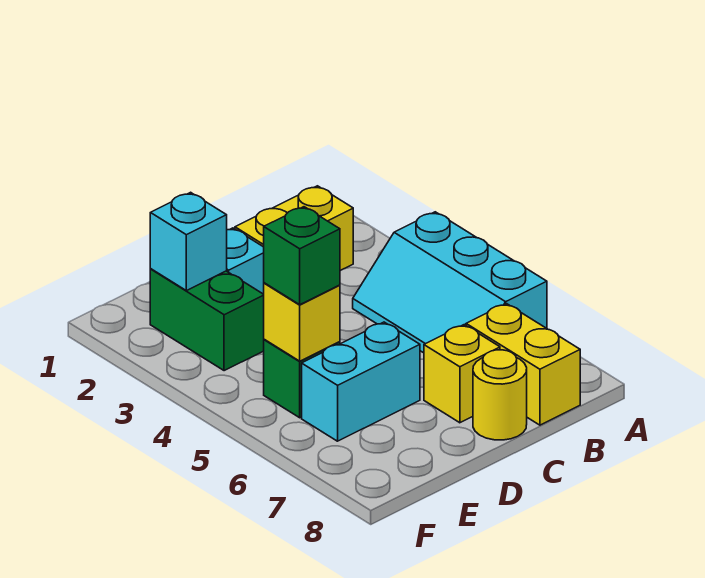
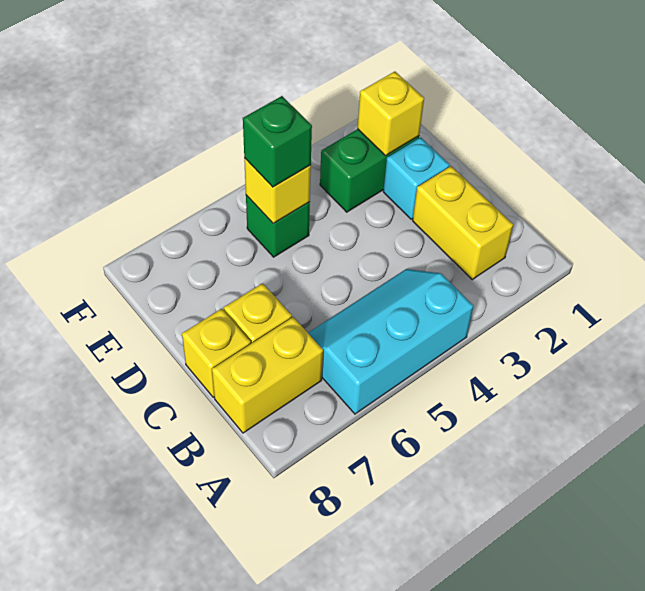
yellow 1x1 round brick [473,350,527,440] -> yellow 1x1 brick [182,309,251,397]
cyan 1x2 brick [302,322,420,441] -> none
cyan 1x1 brick [150,192,227,291] -> yellow 1x1 brick [358,72,424,156]

